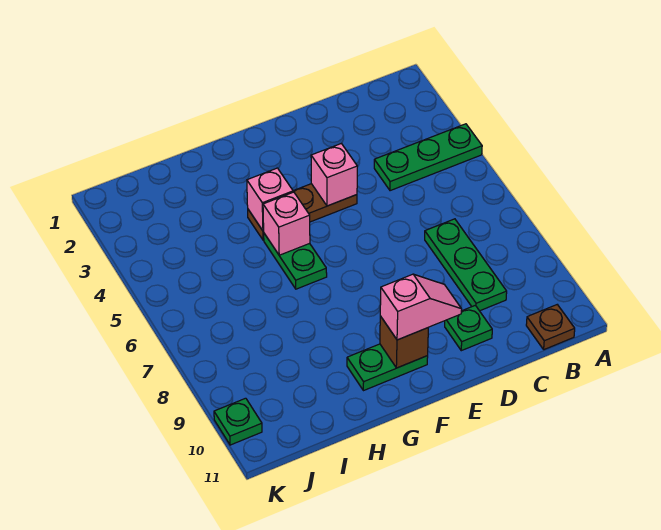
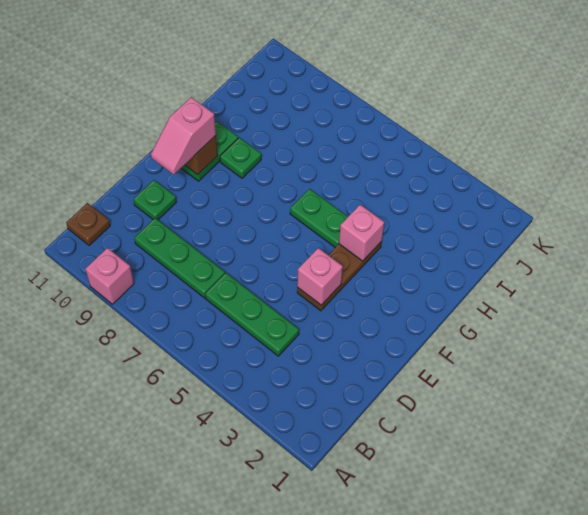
green 1x3 plate [374,124,482,191] -> green 1x3 plate turned to [205,273,299,356]
pink 1x1 brick [263,192,310,255] -> pink 1x1 brick moved to [85,248,134,304]
green 1x1 plate [214,398,262,445] -> green 1x1 plate moved to [220,138,261,178]

